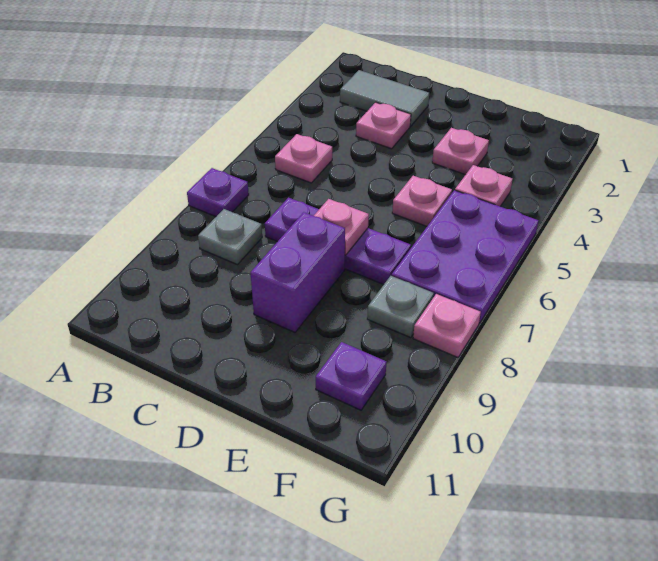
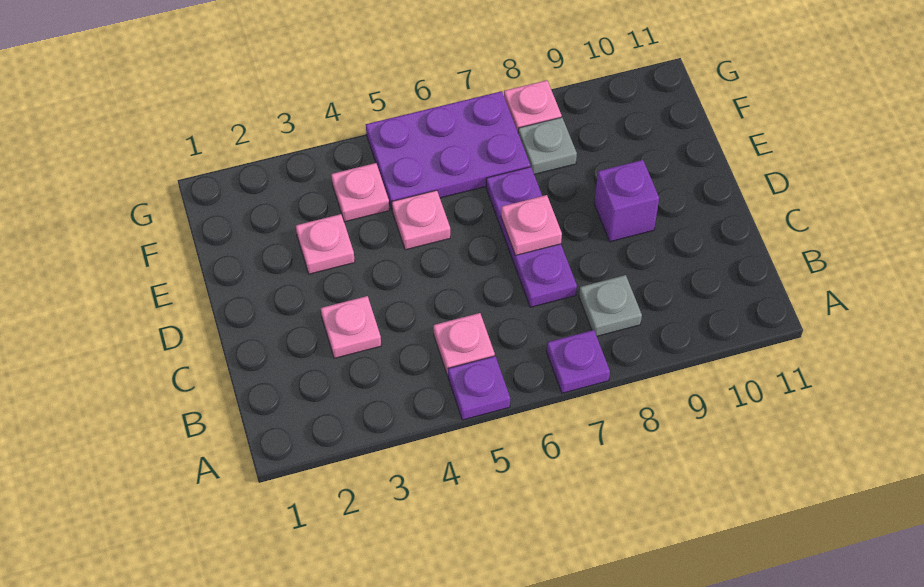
grey 1x2 tile [340,70,429,126] -> none
purple 1x2 brick [251,212,345,332] -> purple 1x1 brick [594,160,659,242]
purple 1x1 plate [316,342,386,410] -> purple 1x1 plate moved to [448,356,510,420]

